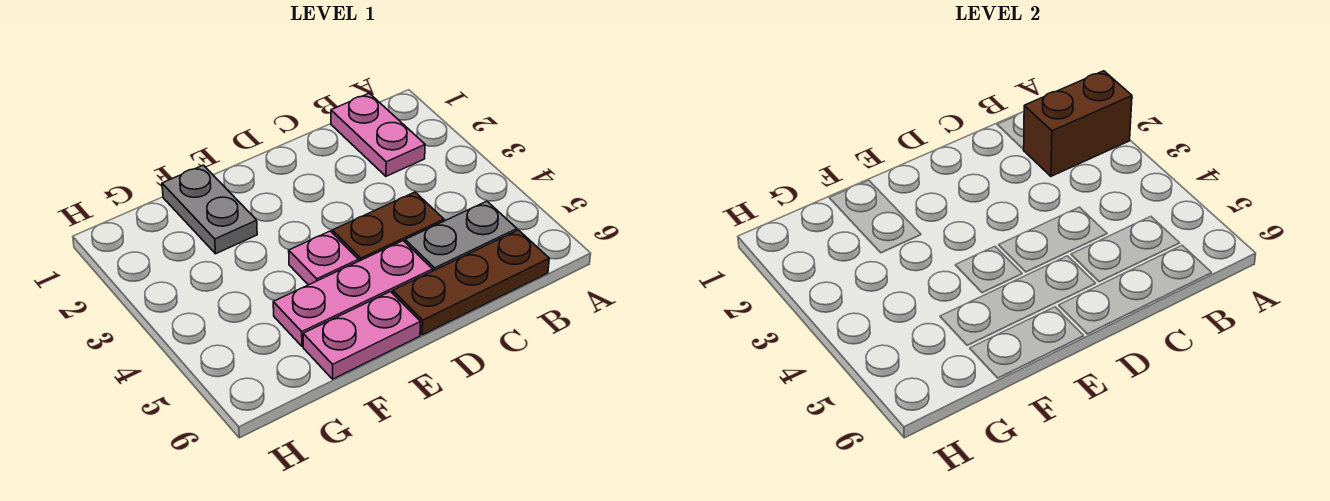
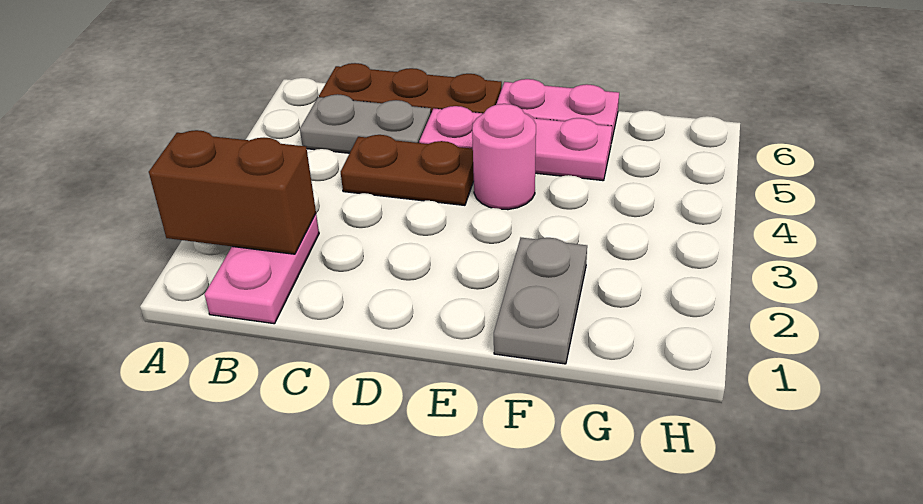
pink 1x1 plate [289,231,359,285] -> pink 1x1 round brick [472,104,536,210]

